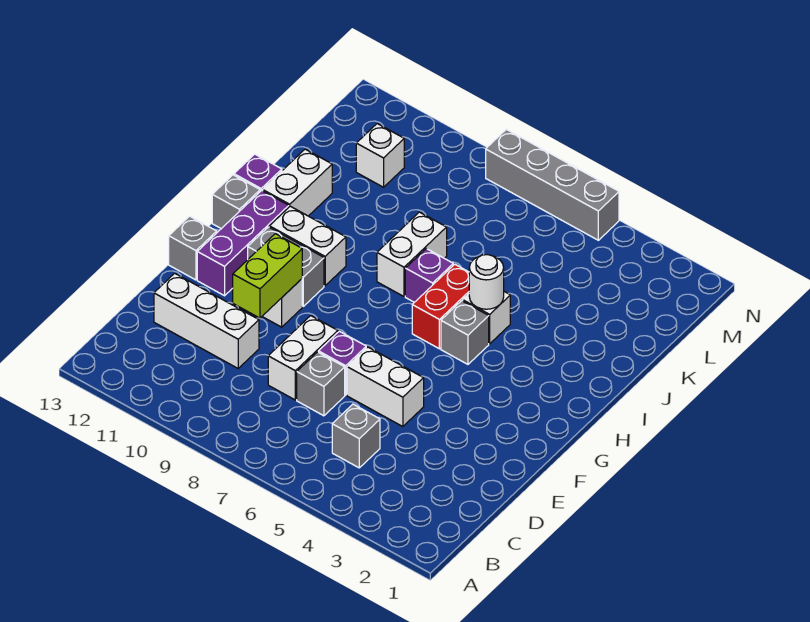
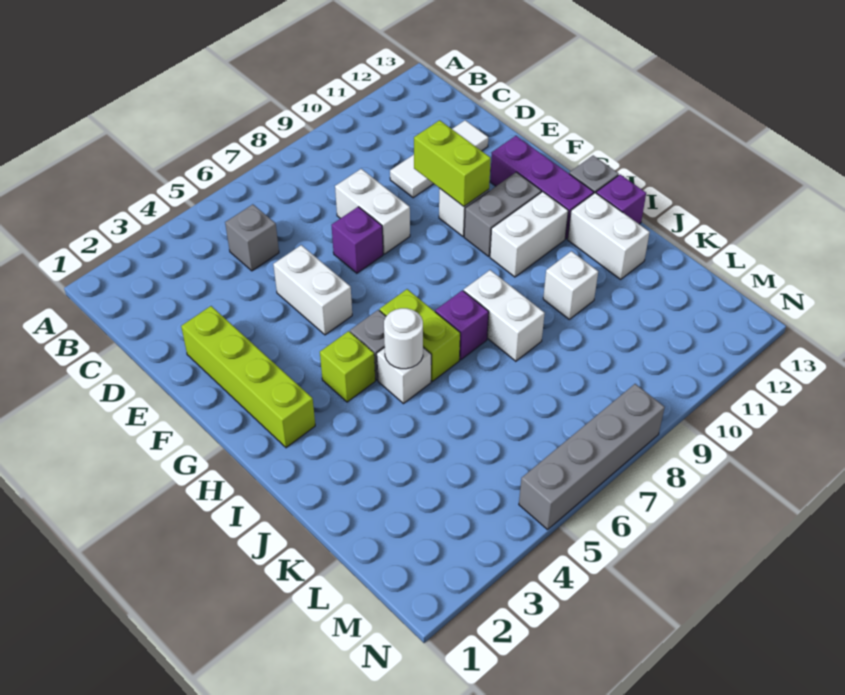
grey 1x1 brick [297,352,345,416] -> none
white 1x3 brick [154,273,259,368] -> white 1x3 tile [390,120,488,198]
none -> lime 1x4 brick [181,306,315,448]
white 1x2 brick [347,347,424,427] -> white 1x2 brick turned to [273,245,352,335]
grey 1x1 brick [169,216,217,280] -> none
none -> lime 1x1 brick [320,331,375,402]
red 1x2 brick [412,264,469,349] -> lime 1x2 brick [380,289,460,381]
white 1x1 brick [356,124,404,187] -> white 1x1 brick moved to [543,251,598,319]

